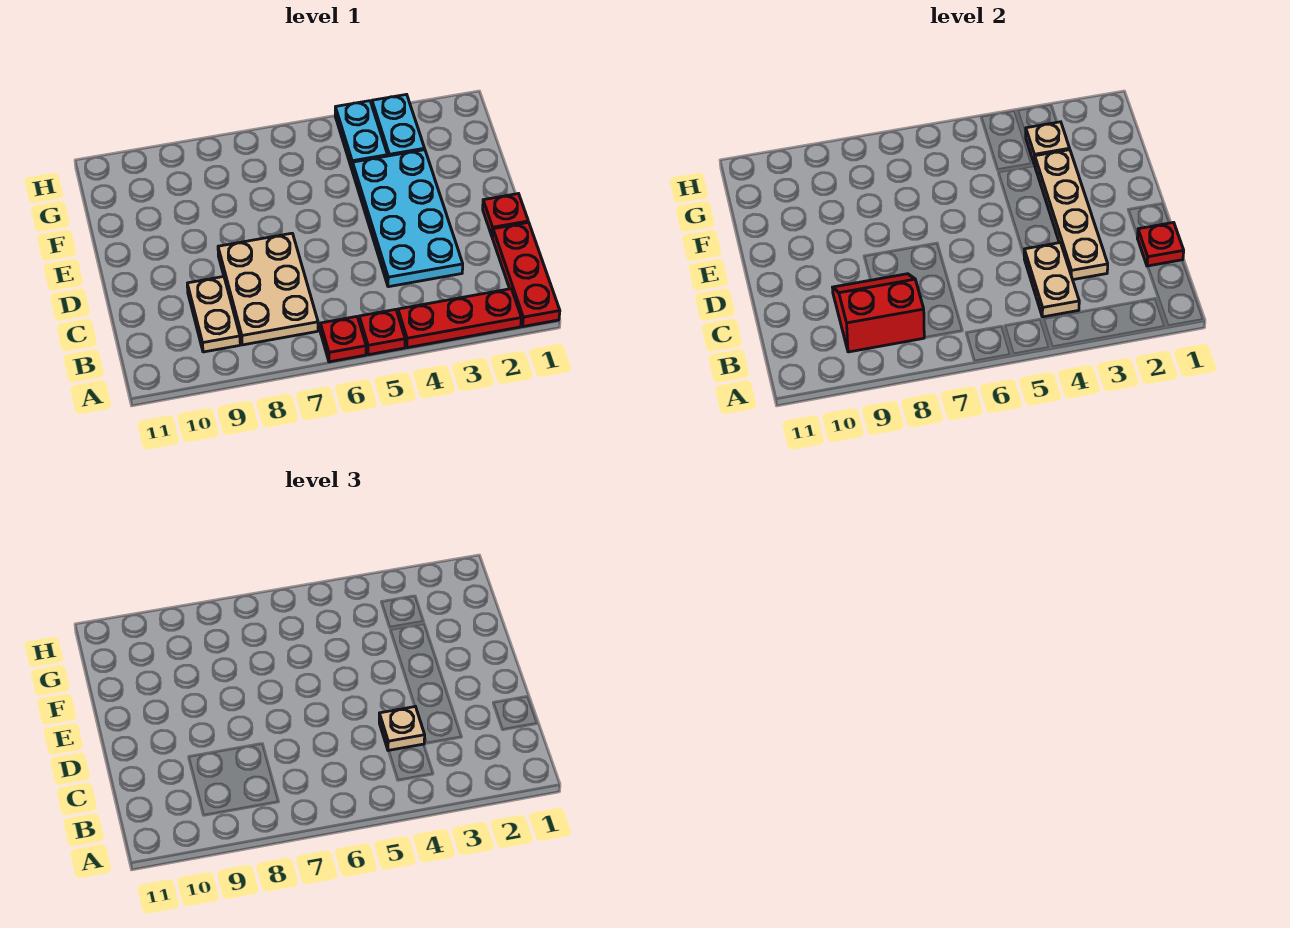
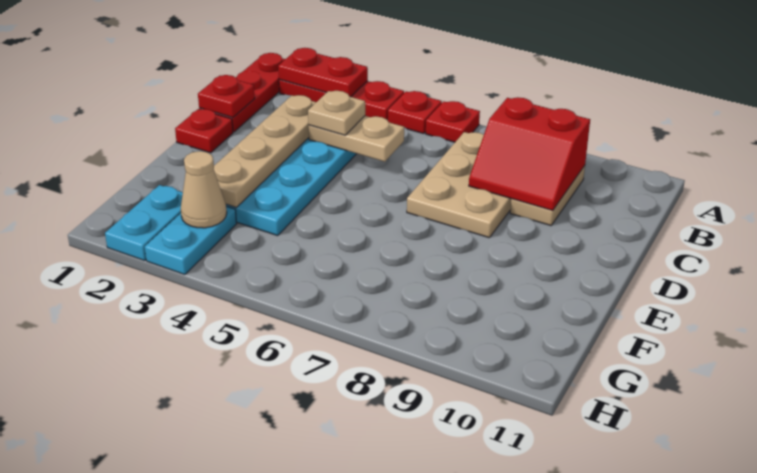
none -> red 1x2 plate [278,48,368,97]
tan 1x2 plate [1024,243,1079,317] -> tan 1x2 plate turned to [308,116,404,162]
tan 1x1 plate [1026,122,1070,164] -> tan 1x1 cone [181,151,227,228]
cyan 1x2 plate [335,101,388,170] -> cyan 1x2 plate moved to [105,185,183,261]

